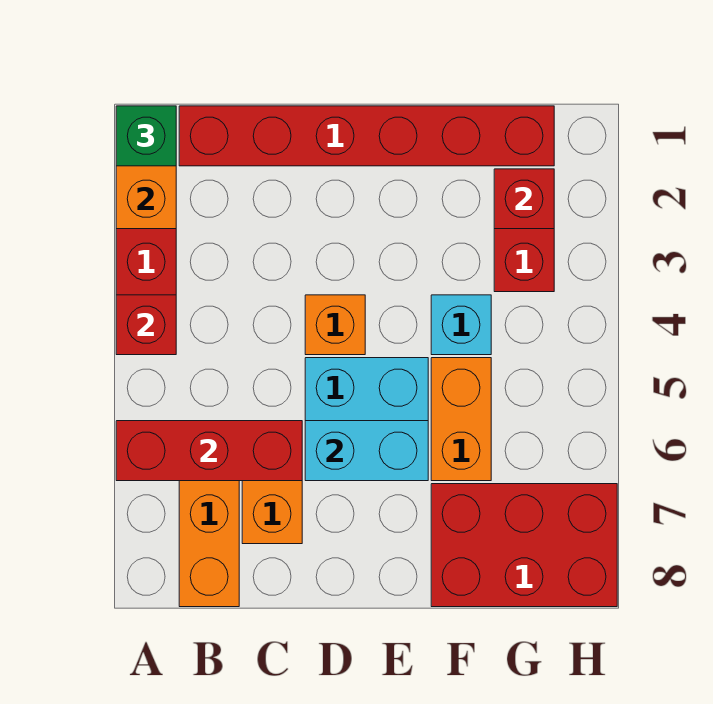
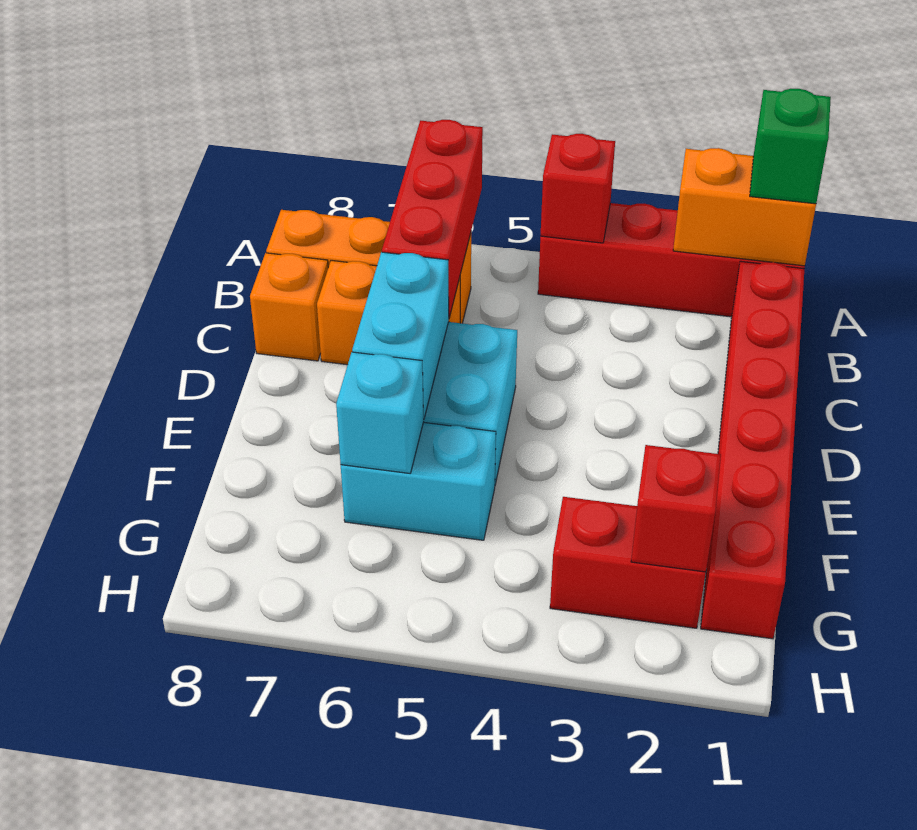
orange 1x1 brick [305,295,365,355] -> orange 1x1 brick moved to [250,253,328,361]
cyan 1x1 brick [431,295,491,355] -> cyan 1x1 brick moved to [336,352,423,473]
orange 1x2 brick [431,358,491,481] -> cyan 1x2 brick [341,422,496,540]
red 2x3 brick [431,484,617,607] -> none

